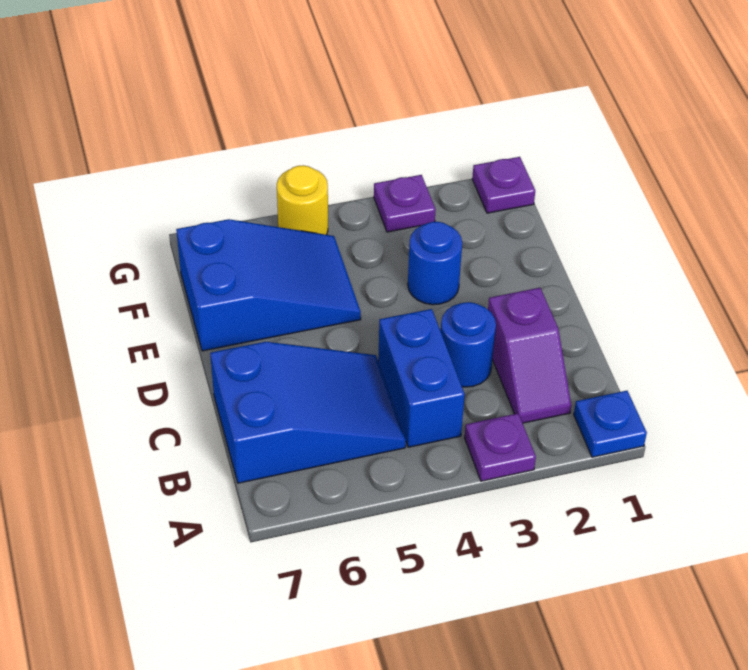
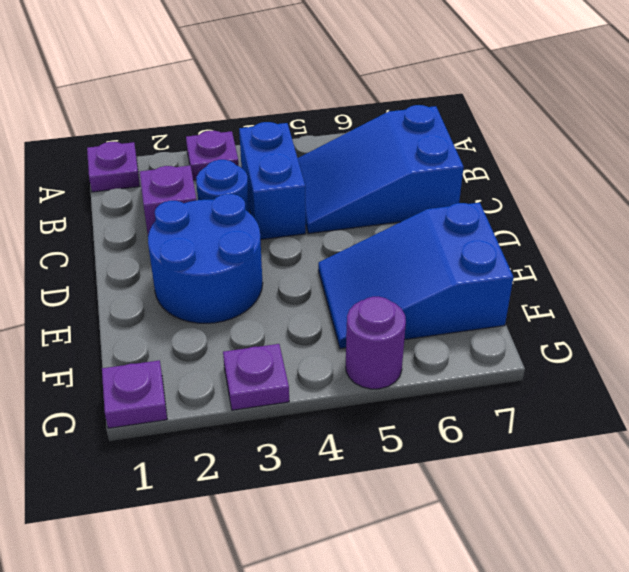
blue 1x1 plate [574,391,647,457] -> purple 1x1 plate [87,142,140,192]
blue 1x1 round brick [408,222,462,305] -> blue 2x2 round brick [148,194,263,323]
yellow 1x1 round brick [277,165,328,235] -> purple 1x1 round brick [346,297,406,389]

